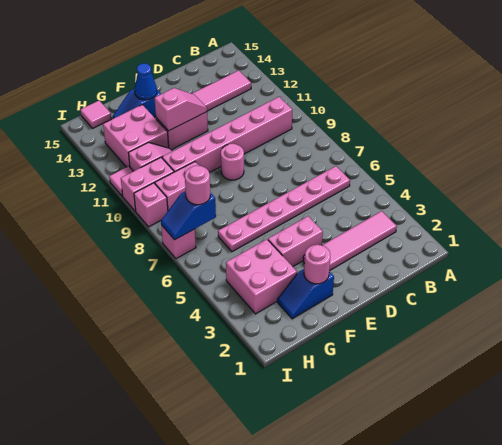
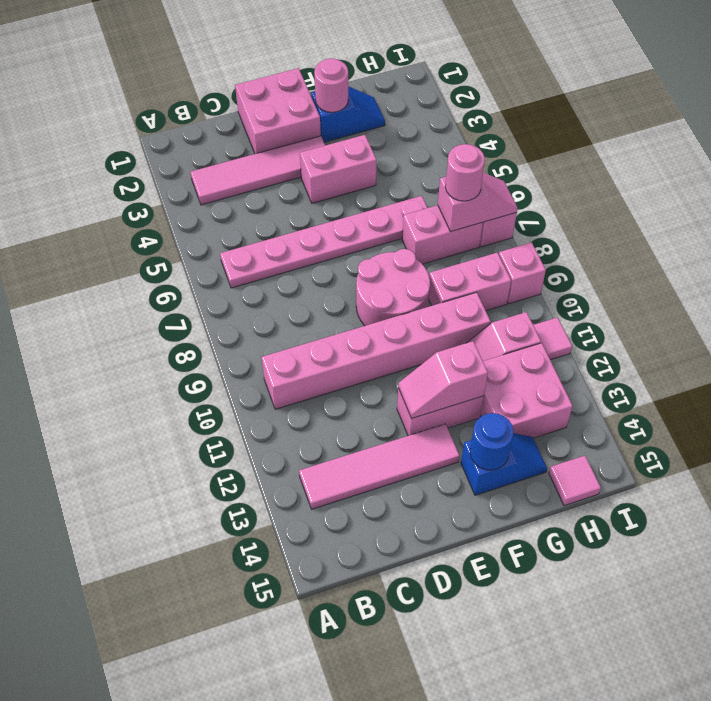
pink 1x1 round brick [221,144,244,180] -> pink 2x2 round brick [356,249,430,326]
blue 1x1 cone [135,63,157,100] -> blue 1x1 round brick [470,413,513,470]
pink 2x2 brick [226,239,297,314] -> pink 2x2 brick moved to [235,68,321,154]
blue 1x2 slope [161,191,216,240] -> pink 1x2 slope [438,173,518,232]
pink 1x2 brick [121,158,174,211] -> pink 1x2 brick moved to [402,205,483,264]

